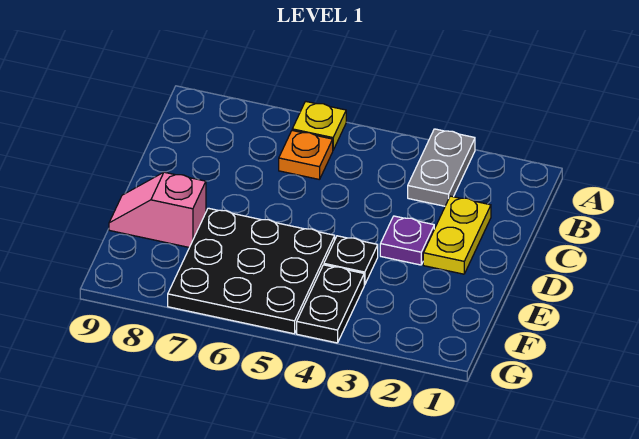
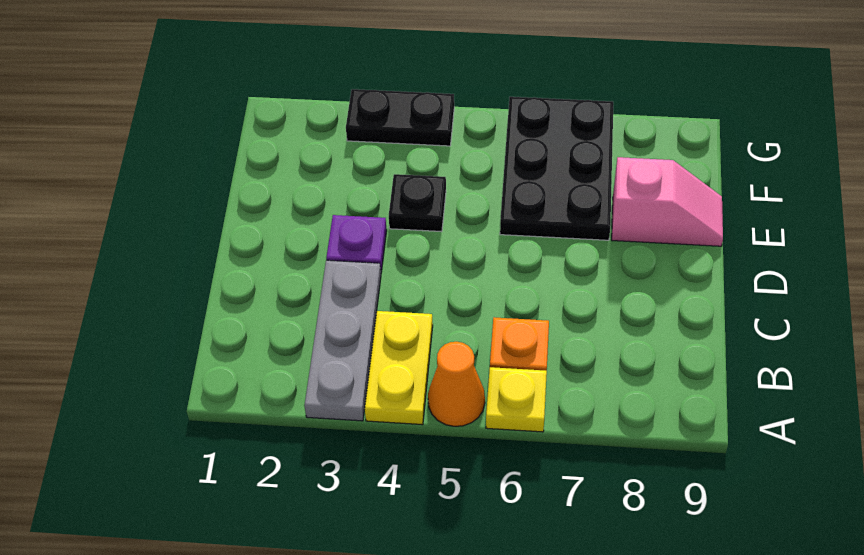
grey 1x2 plate [408,129,475,206] -> grey 1x3 plate [304,260,381,421]
none -> orange 1x1 cone [428,342,485,426]
yellow 1x2 plate [423,196,491,274] -> yellow 1x2 plate moved to [365,311,433,425]
black 3x3 plate [168,208,335,334] -> black 2x3 plate [500,97,613,240]
black 1x2 plate [297,265,364,343] -> black 1x2 plate turned to [346,89,454,146]

